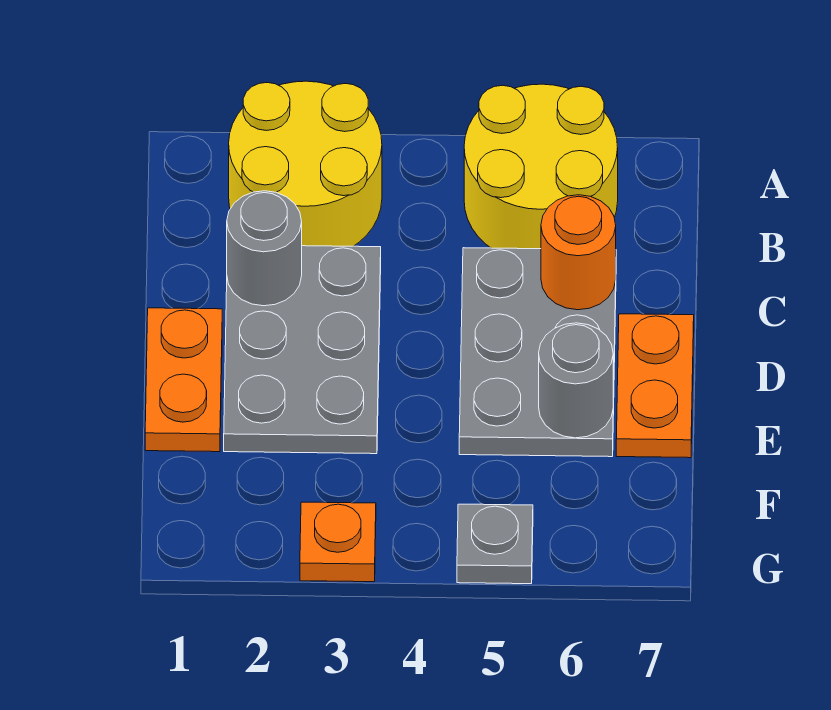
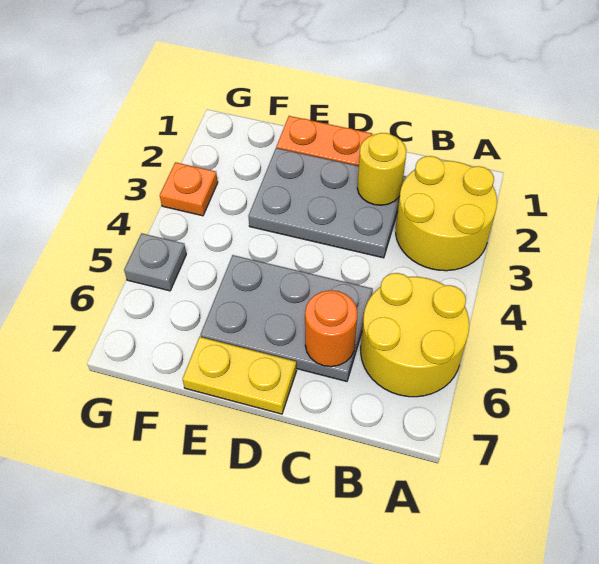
grey 1x1 round brick [227,191,302,306] -> yellow 1x1 round brick [357,133,407,205]
orange 1x2 plate [616,314,694,458] -> yellow 1x2 plate [182,337,296,414]
grey 1x1 round brick [539,323,613,438] -> none

